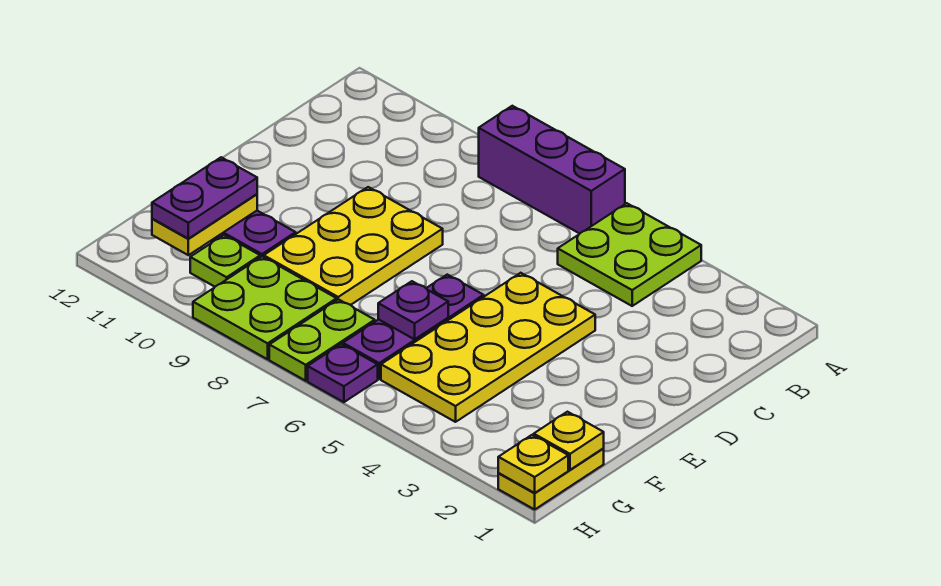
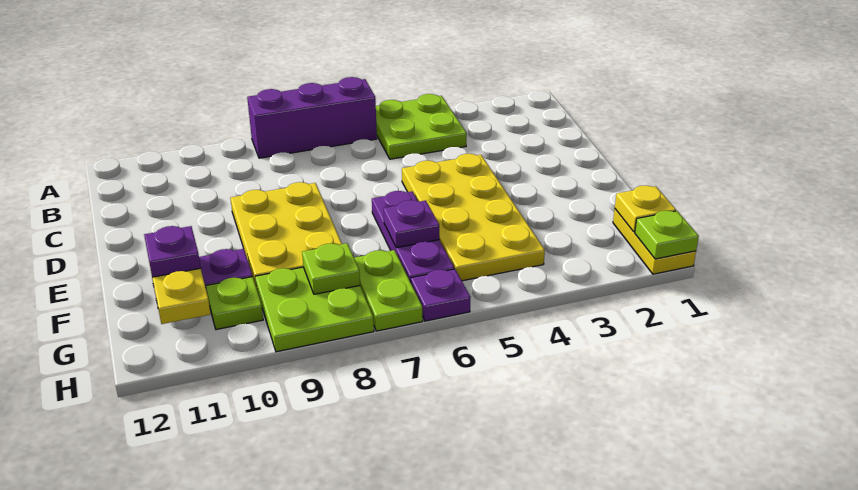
purple 1x2 plate [152,157,257,239] -> purple 1x1 plate [144,226,201,277]
none -> lime 1x1 plate [302,243,360,294]
yellow 1x1 plate [498,435,568,493] -> lime 1x1 plate [635,211,699,259]

